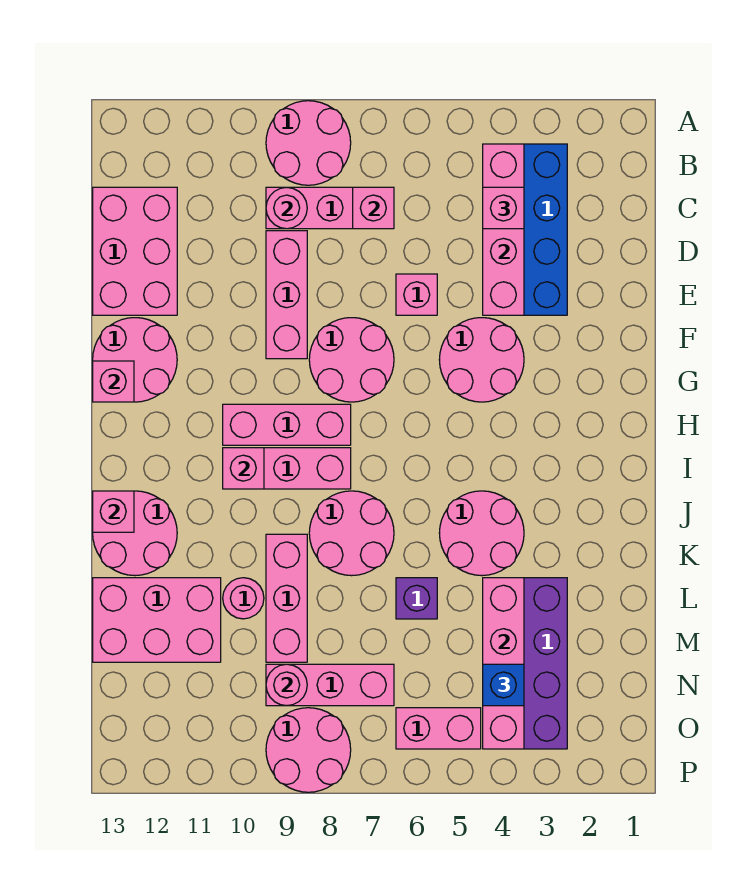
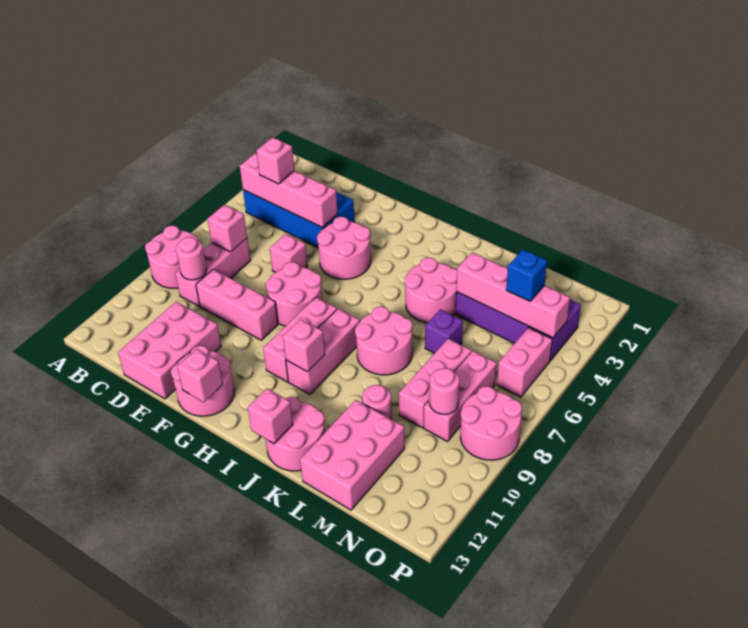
pink 2x3 brick [93,187,177,315] -> pink 2x3 brick turned to [118,302,221,399]
pink 1x3 brick [266,534,307,662] -> pink 1x3 brick turned to [399,339,472,428]

